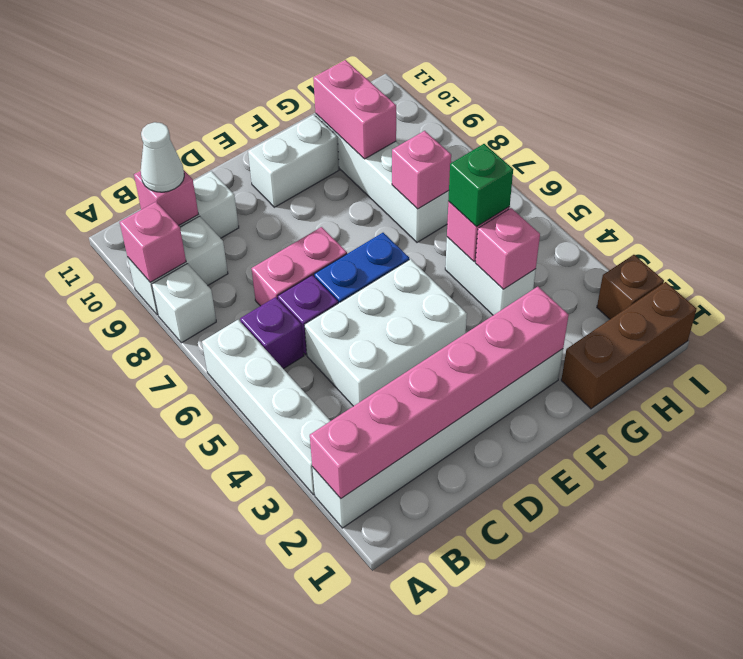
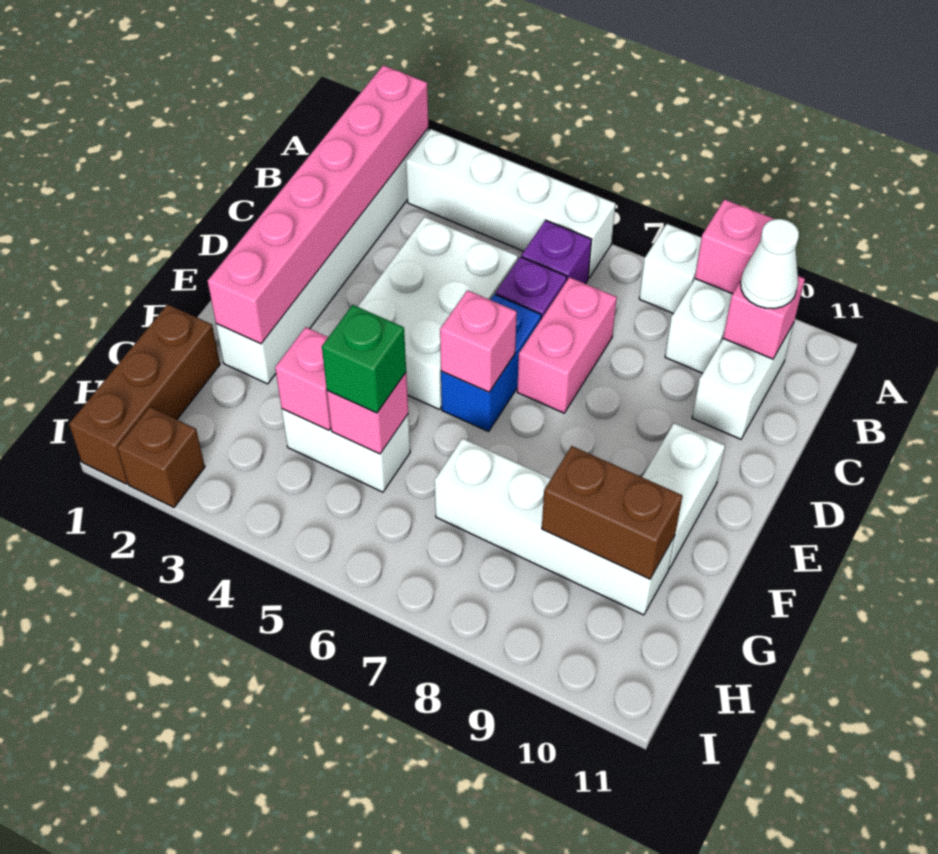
pink 1x1 brick [392,131,451,209] -> pink 1x1 brick moved to [440,290,517,392]
pink 1x2 brick [313,60,396,159] -> brown 1x2 brick [542,446,682,579]

